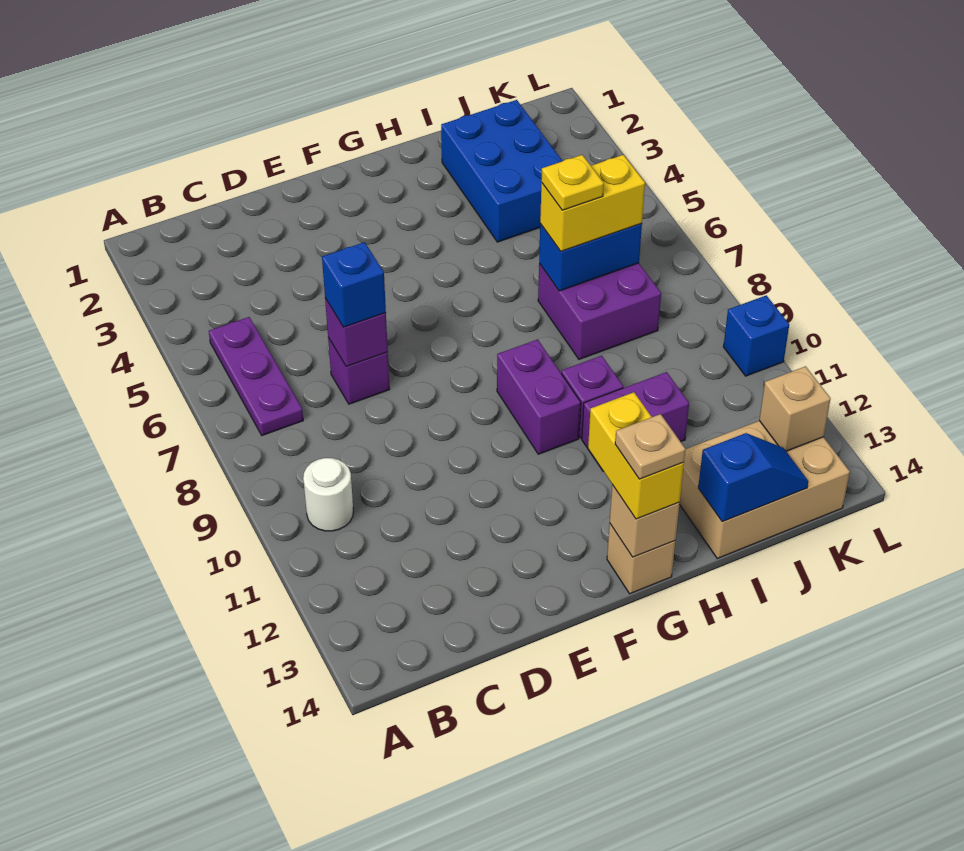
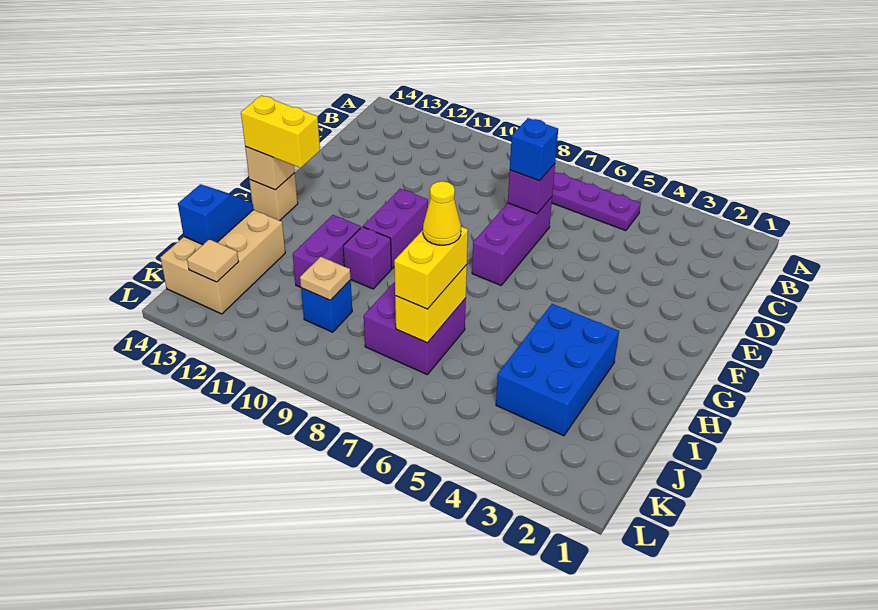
white 1x1 round brick [303,458,353,531] -> none
purple 1x1 brick [328,338,390,404] -> purple 1x3 brick [472,197,552,285]
purple 1x2 brick [497,339,581,454] -> purple 1x2 brick turned to [363,189,428,268]
tan 1x1 plate [615,414,685,479] -> tan 1x1 plate moved to [300,257,351,300]
blue 2x3 brick [441,100,562,242] -> blue 2x3 brick turned to [496,304,619,436]
blue 1x2 brick [539,223,642,291] -> yellow 1x2 brick [395,265,467,343]
yellow 1x1 plate [541,155,604,210] -> yellow 1x1 cone [423,181,461,245]
blue 1x2 slope [698,433,808,522] -> blue 1x2 slope turned to [178,184,254,245]
tan 1x1 brick [759,366,831,451] -> tan 1x1 tile [187,239,239,282]
blue 1x1 brick [723,295,789,376] -> blue 1x1 brick moved to [301,280,352,332]

